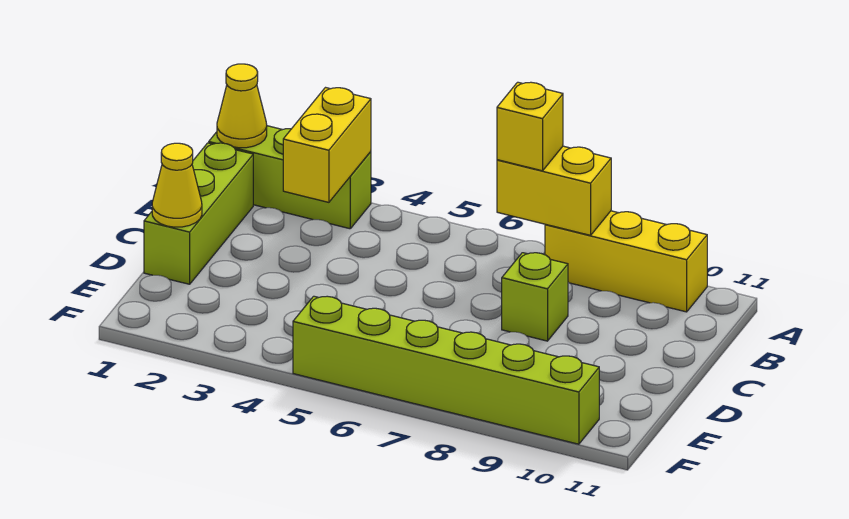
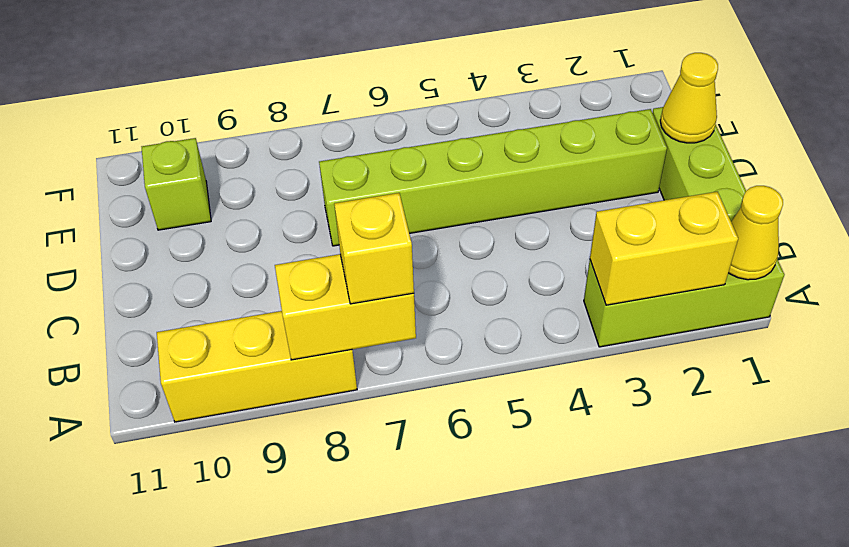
yellow 1x2 brick [283,88,371,202] -> yellow 1x2 brick turned to [590,192,738,305]
lime 1x1 brick [502,253,568,341] -> lime 1x1 brick moved to [142,138,211,230]
lime 1x6 brick [293,296,599,444] -> lime 1x6 brick moved to [319,109,667,246]

